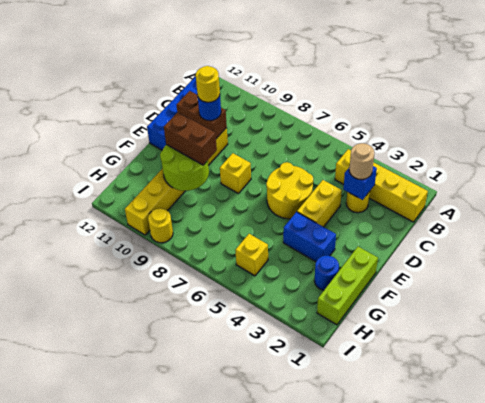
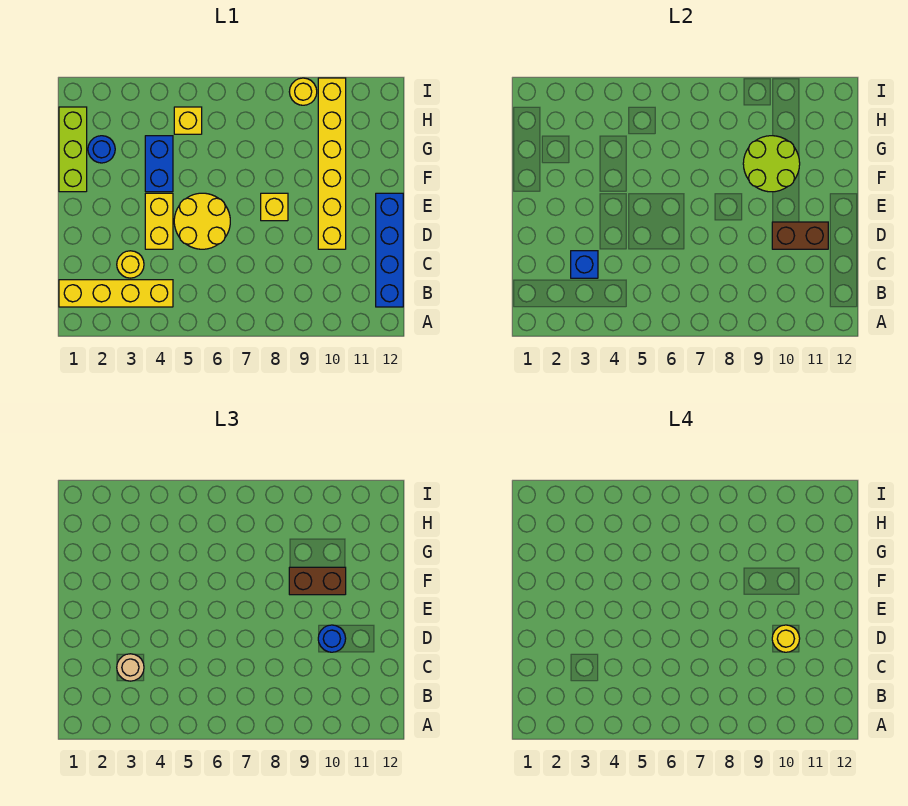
blue 1x2 brick [283,212,336,262] -> blue 1x2 brick turned to [145,136,173,192]

